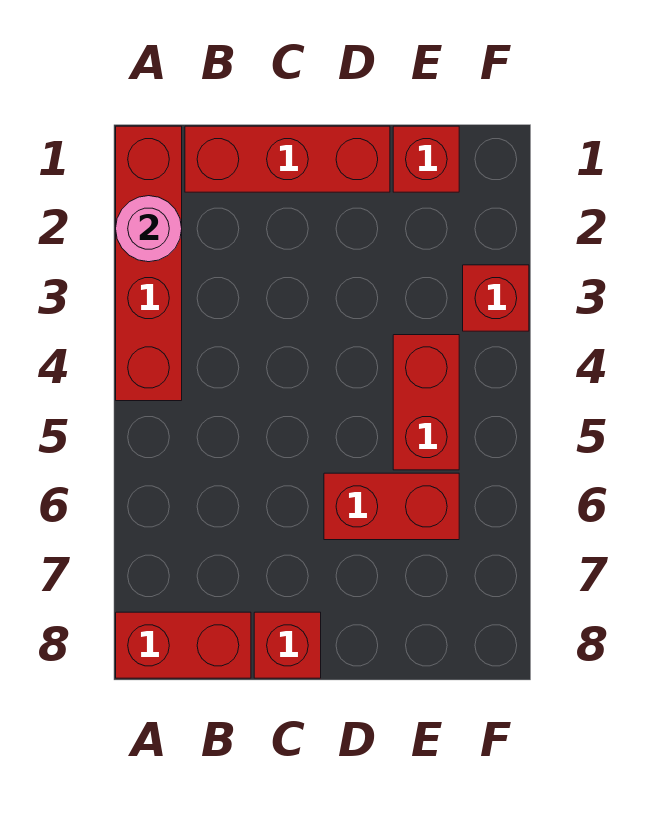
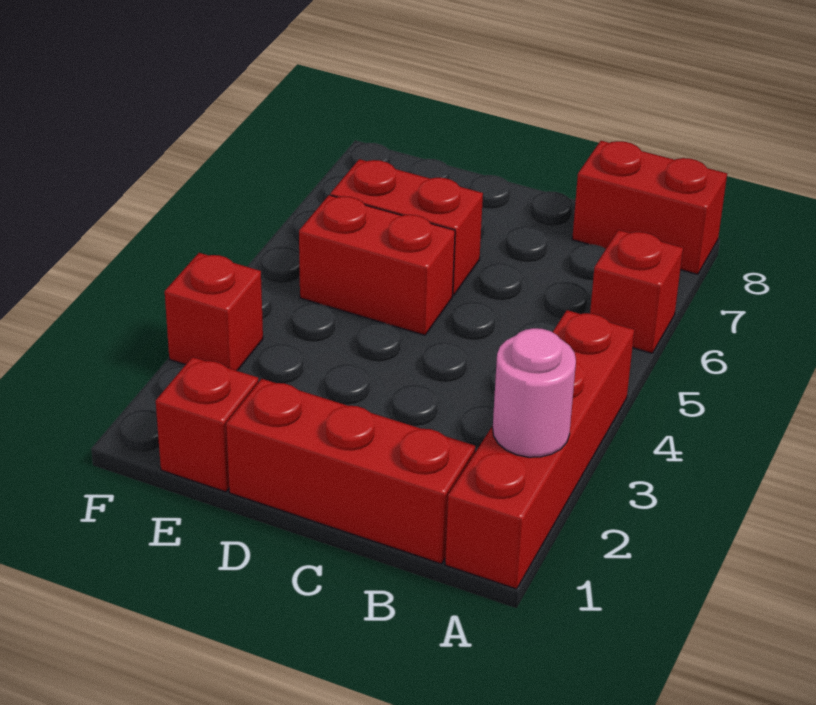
red 1x1 brick [254,612,321,678] -> red 1x1 brick moved to [590,230,683,353]
red 1x2 brick [393,335,459,470] -> red 1x2 brick turned to [299,195,455,335]

